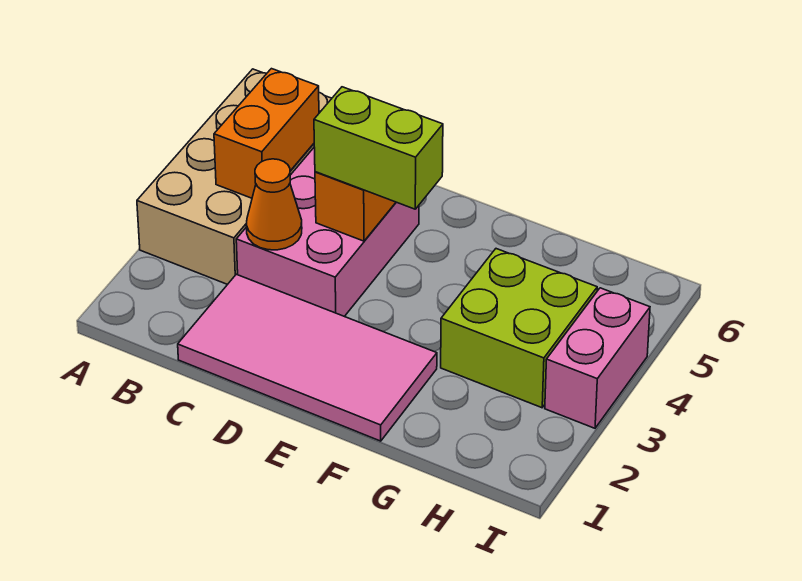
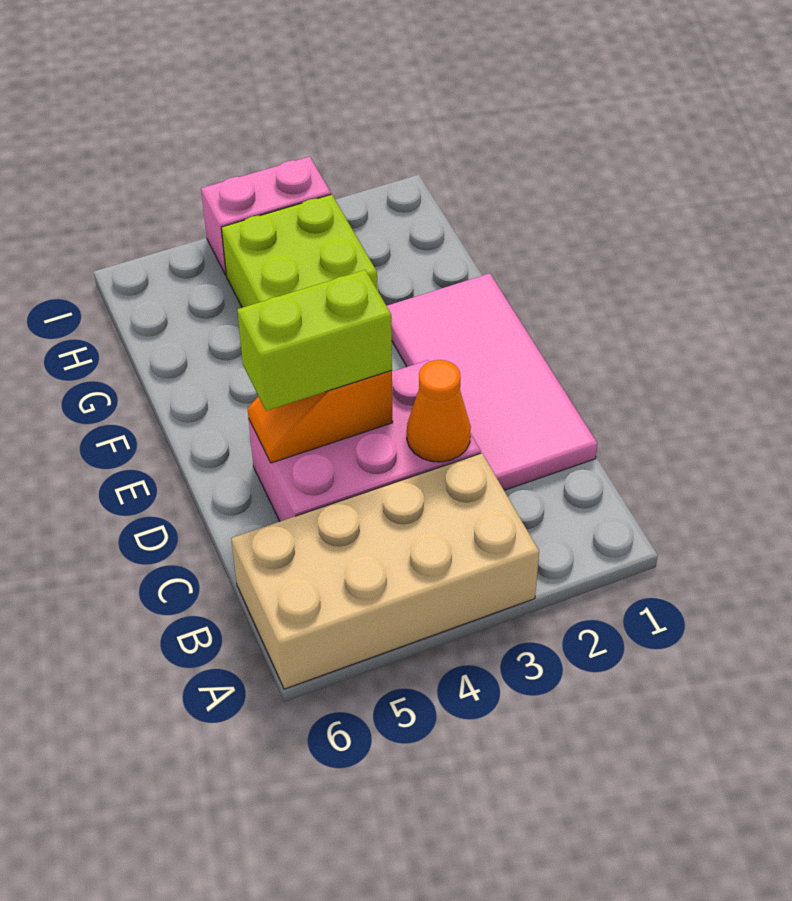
orange 1x2 brick [214,69,319,198] -> none
lime 1x2 brick [314,87,443,209] -> lime 1x2 brick turned to [237,270,392,411]

